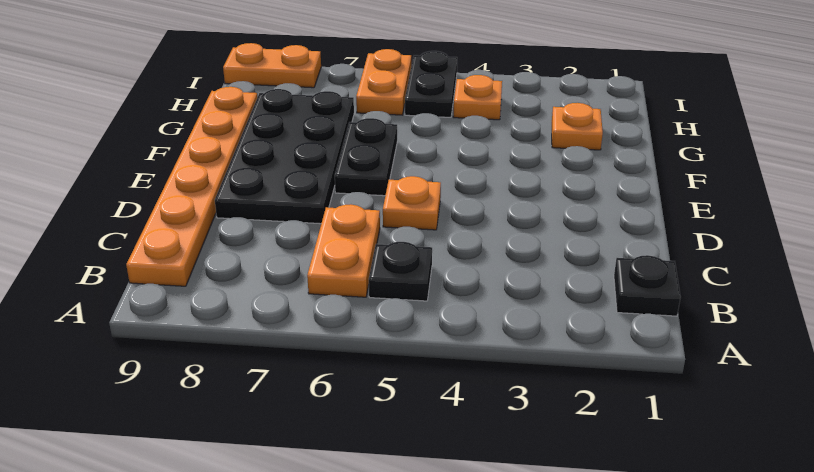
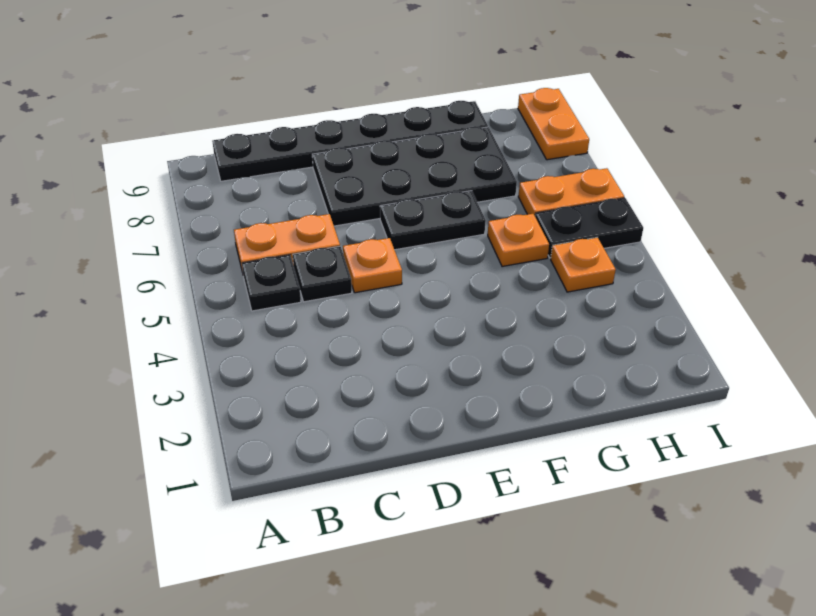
black 1x1 plate [614,255,681,316] -> black 1x1 plate moved to [293,246,352,302]
orange 1x6 plate [126,87,257,286] -> black 1x6 plate [212,101,488,181]
orange 1x1 plate [552,103,603,150] -> orange 1x1 plate moved to [488,214,549,267]

